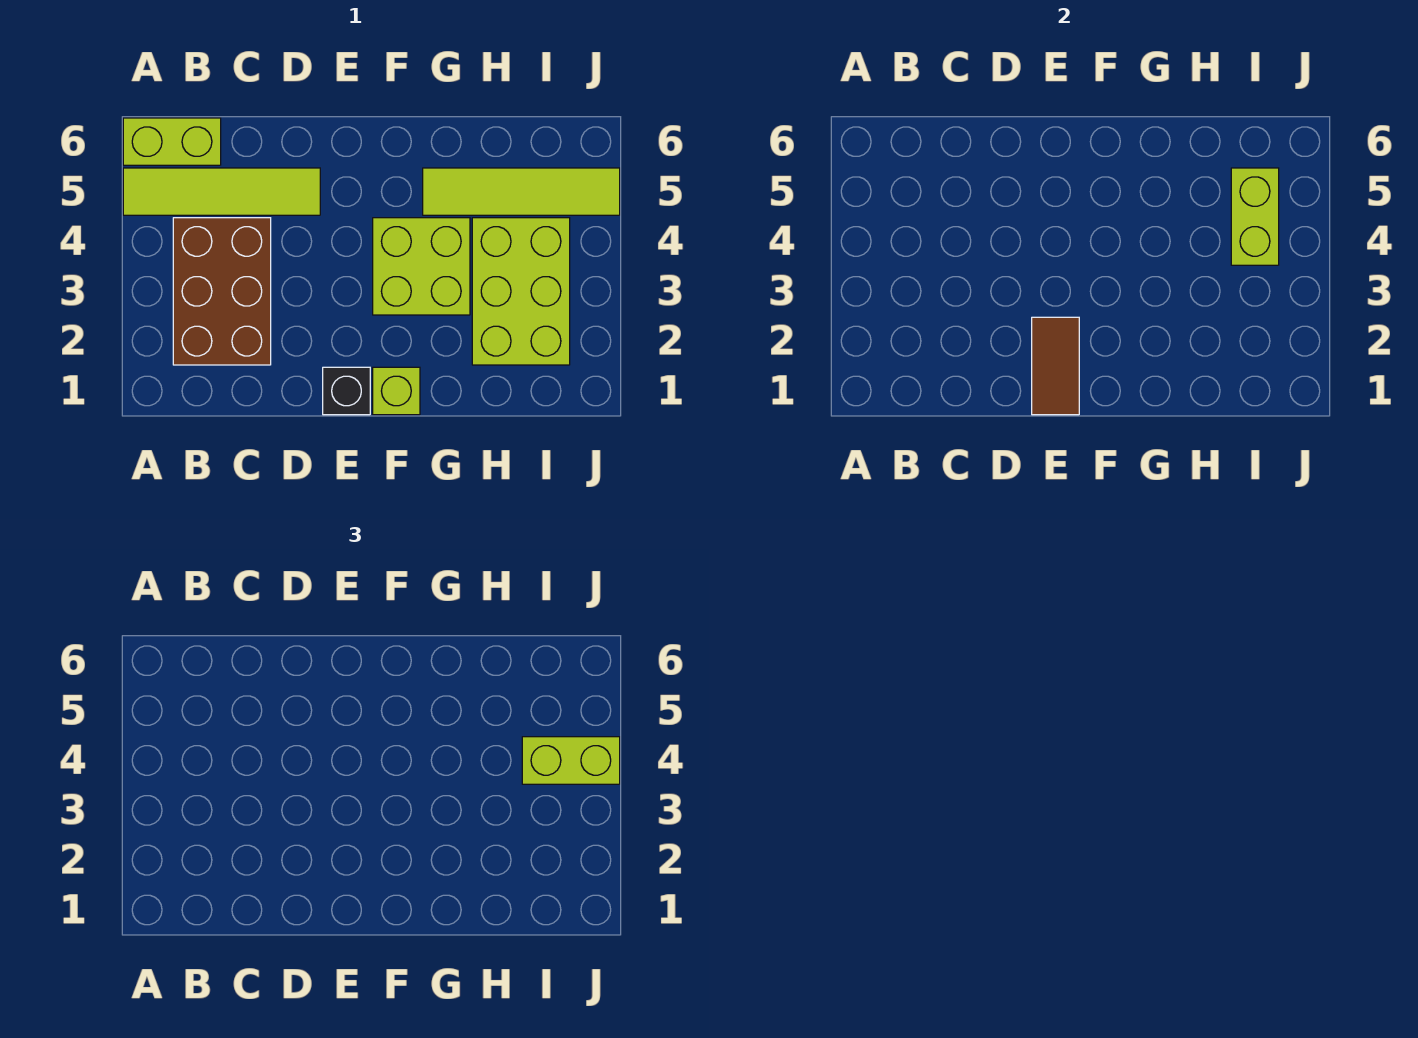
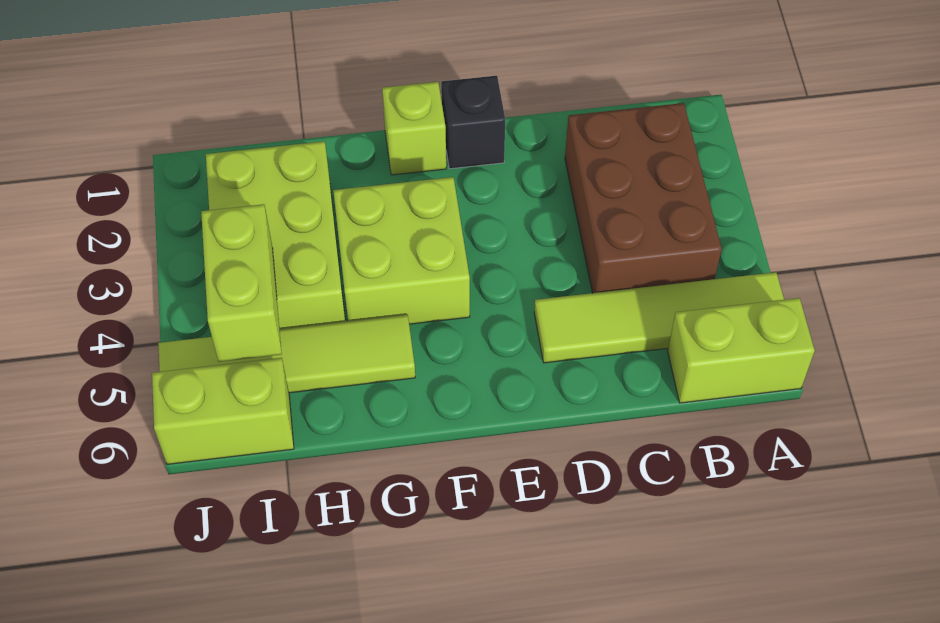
brown 1x2 tile [1032,317,1079,415] -> none
lime 1x2 brick [522,737,620,784] -> lime 1x2 brick moved to [152,358,294,464]

